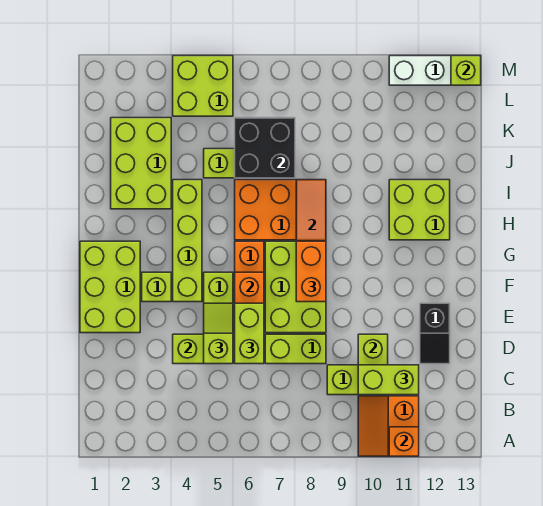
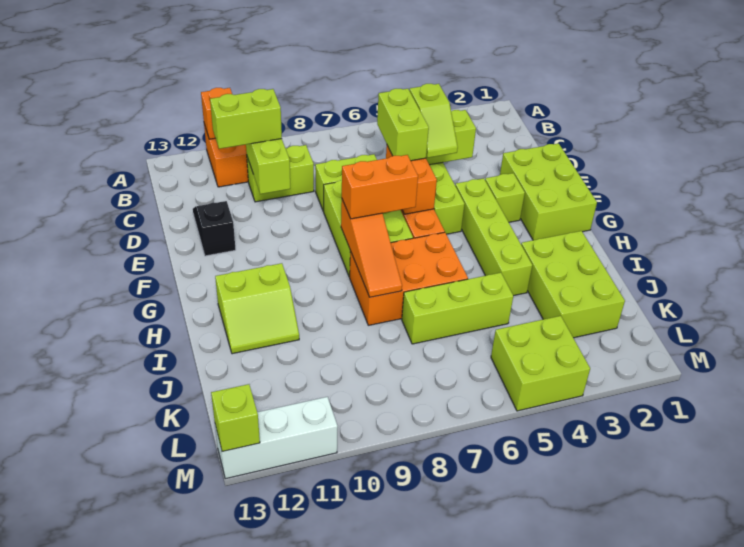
orange 1x2 brick [296,241,326,302] -> orange 1x2 brick turned to [342,155,418,219]
lime 2x2 brick [389,180,450,240] -> lime 2x2 slope [215,263,299,354]
black 2x2 brick [235,118,295,178] -> none

